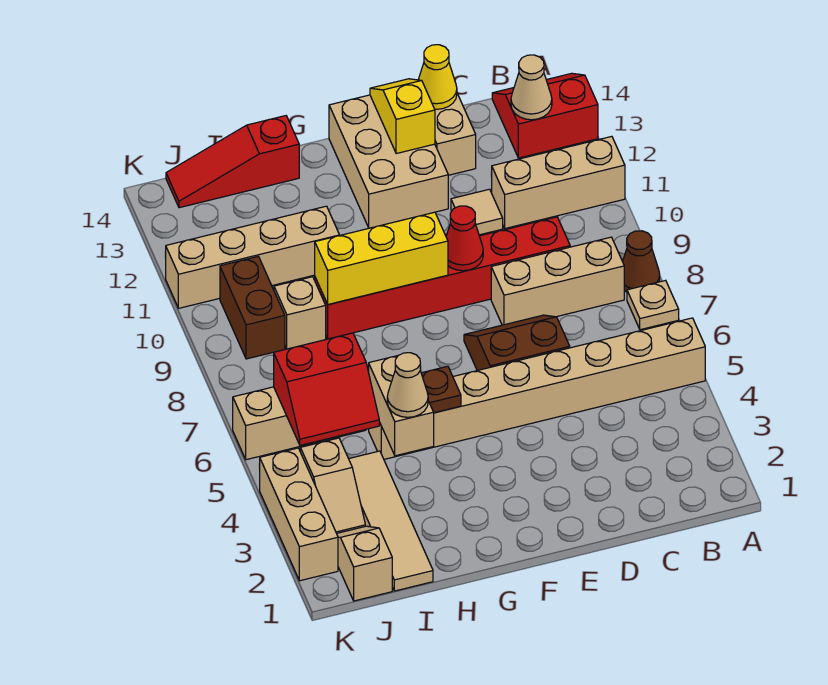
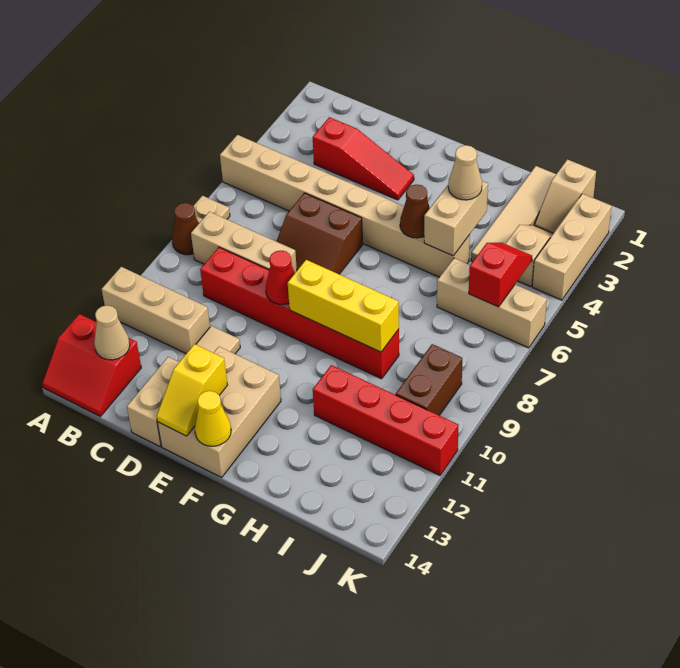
yellow 1x1 cone [418,45,457,109] -> yellow 1x1 cone moved to [195,391,231,446]
brown 1x1 plate [421,366,461,413] -> brown 1x1 cone [400,185,430,238]
tan 1x4 brick [165,206,340,308] -> red 1x4 brick [313,365,459,475]
red 1x3 slope [166,116,299,208] -> red 1x3 slope moved to [313,117,414,200]
red 2x2 slope [274,333,379,445] -> red 1x2 slope [469,243,532,307]
tan 1x1 brick [274,277,326,349] -> none

